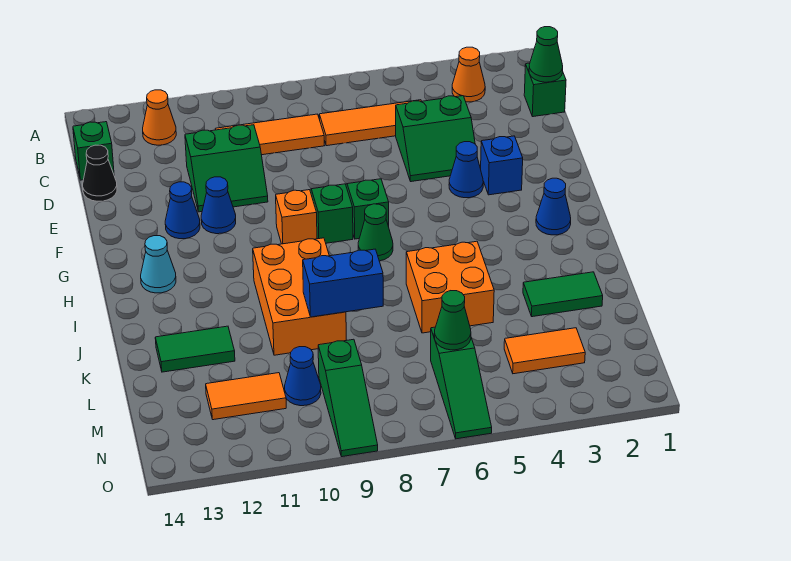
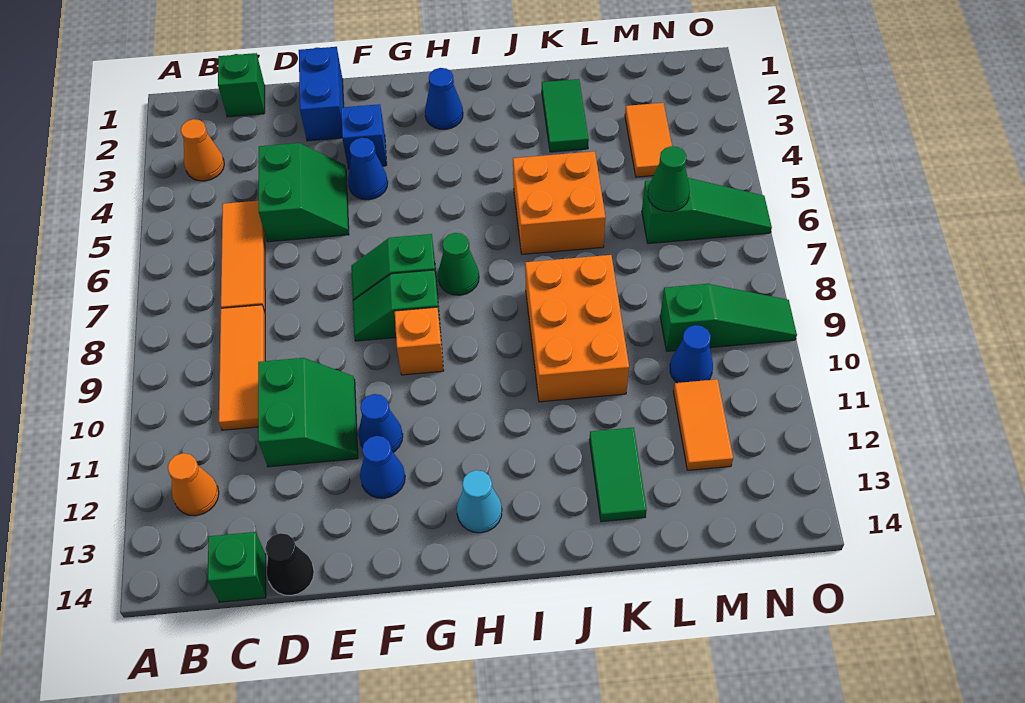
green 1x1 cone [529,27,563,82] -> none
orange 2x3 brick [253,238,346,355] -> orange 2x3 brick turned to [525,255,629,402]
blue 1x2 brick [303,249,383,317] -> blue 1x2 brick moved to [299,47,344,141]

